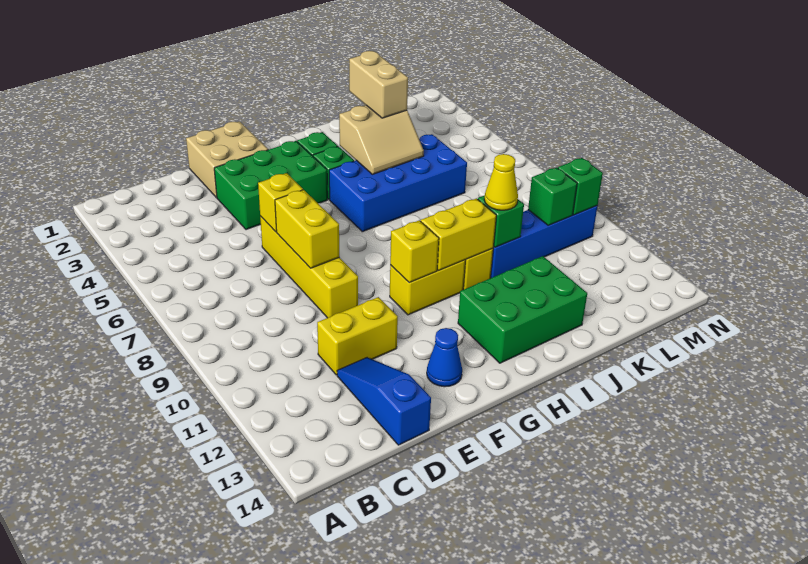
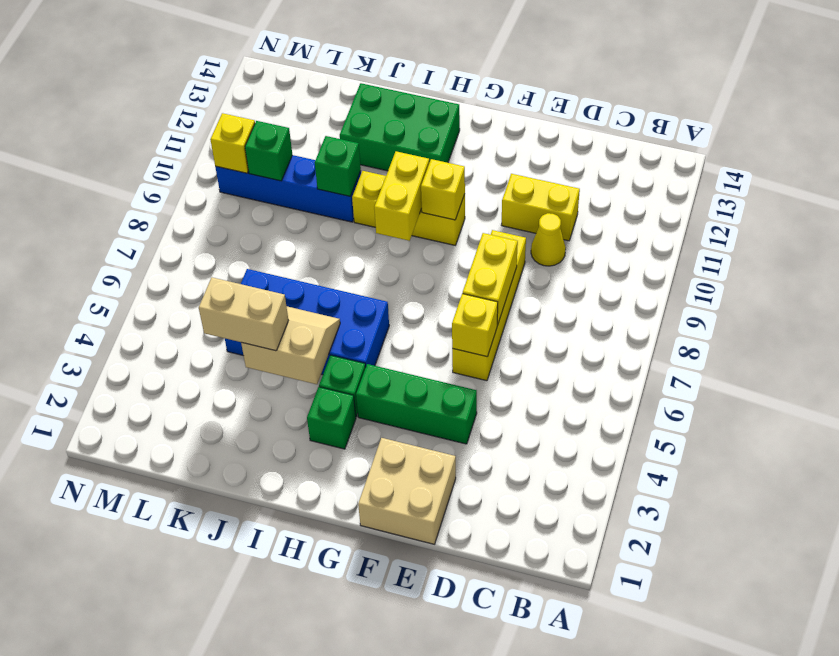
blue 1x3 slope [337,357,431,445] -> none
green 2x3 brick [214,141,328,230] -> green 1x3 brick [356,364,477,444]
blue 1x1 cone [427,328,462,387] -> none
yellow 1x2 brick [421,198,496,270] -> yellow 1x2 brick turned to [374,151,429,241]
tan 1x2 brick [349,51,408,118] -> tan 1x2 brick turned to [199,278,288,351]
yellow 1x1 cone [484,154,518,210] -> yellow 1x1 cone moved to [531,213,566,266]
green 1x1 brick [558,158,603,215] -> yellow 1x1 brick [210,113,255,173]

